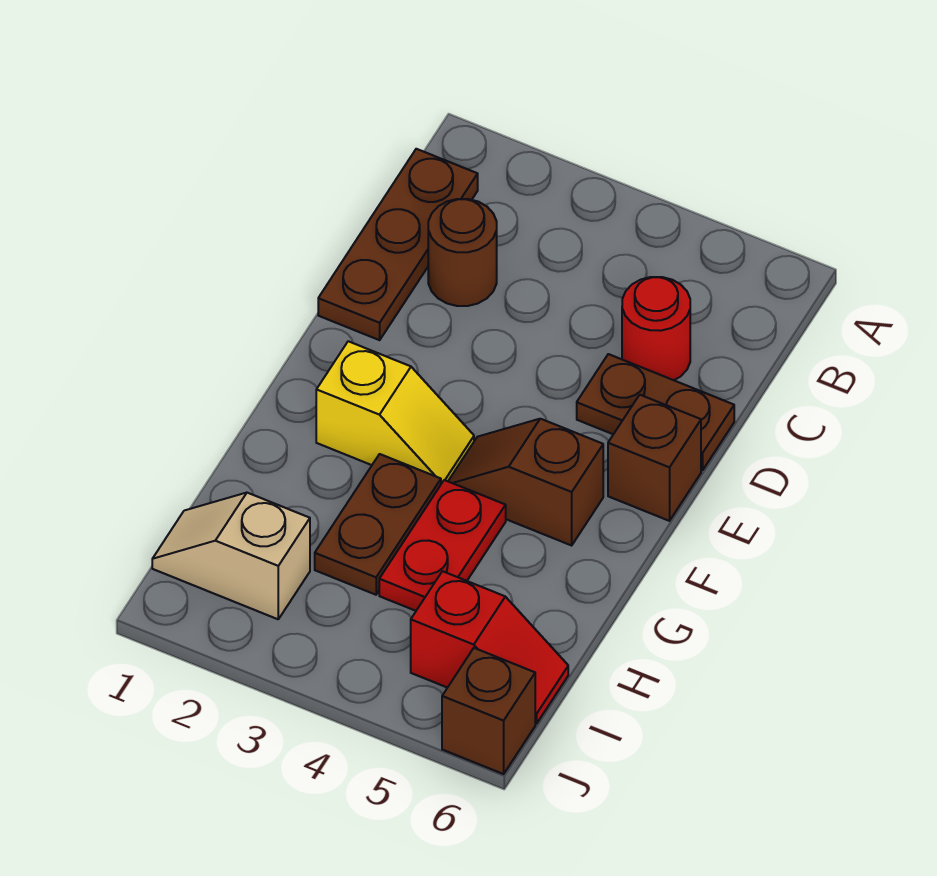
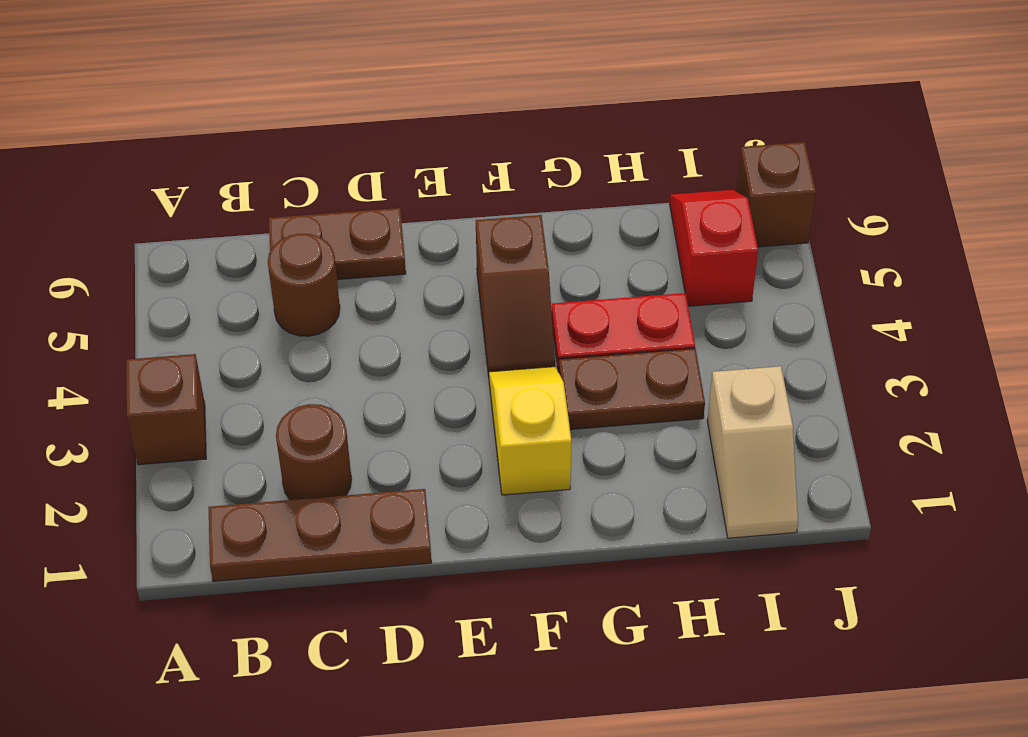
red 1x1 round brick [622,277,690,380] -> brown 1x1 round brick [268,234,340,336]
brown 1x2 plate [577,354,734,470] -> brown 1x2 plate turned to [269,208,406,280]
brown 1x1 brick [608,395,701,521] -> brown 1x1 brick moved to [126,354,206,465]

